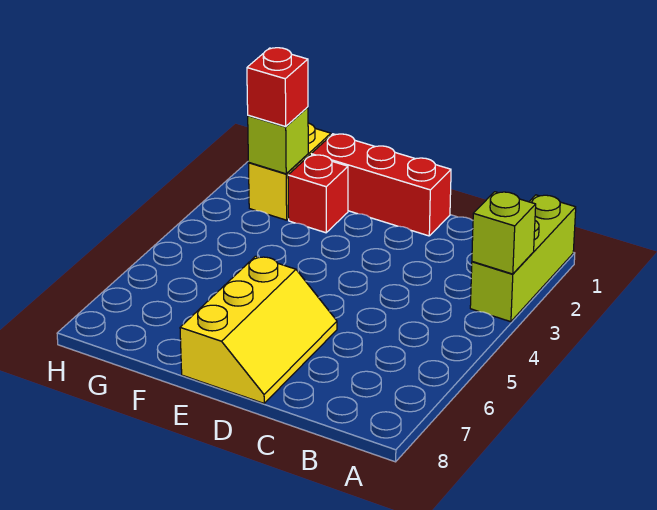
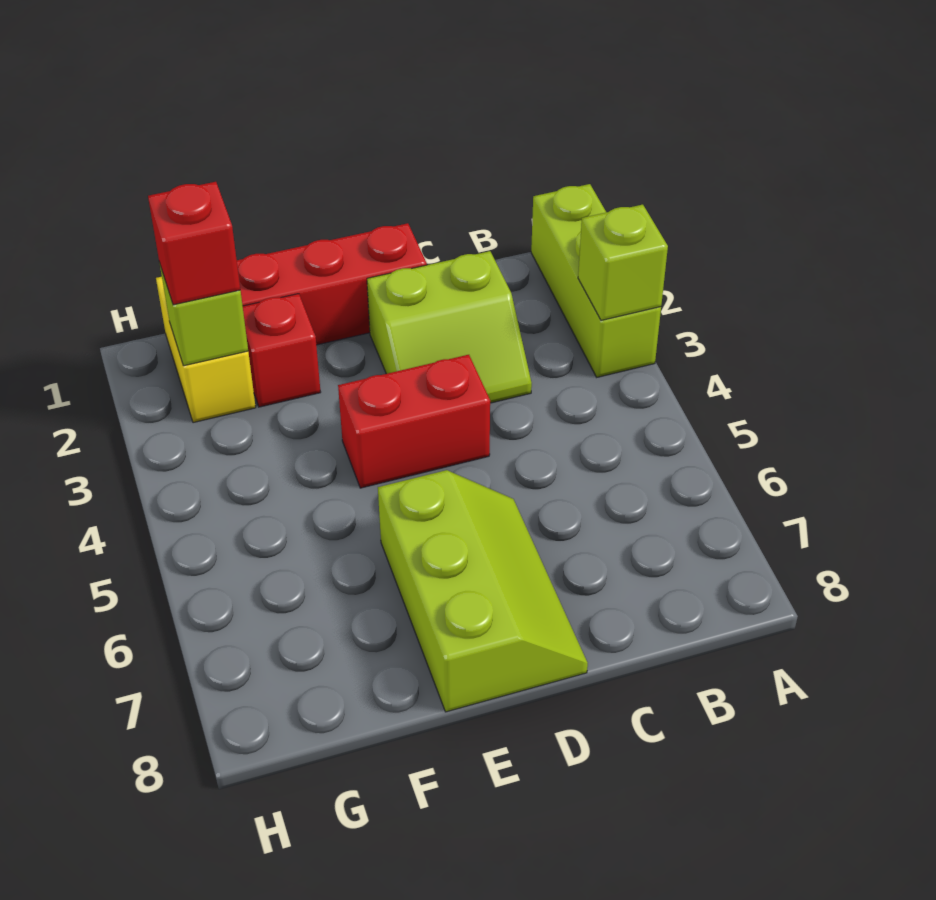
none -> lime 2x2 slope [367,251,532,403]
none -> red 1x2 brick [338,355,490,488]
yellow 2x3 slope [180,256,337,403] -> lime 2x3 slope [378,470,588,712]

